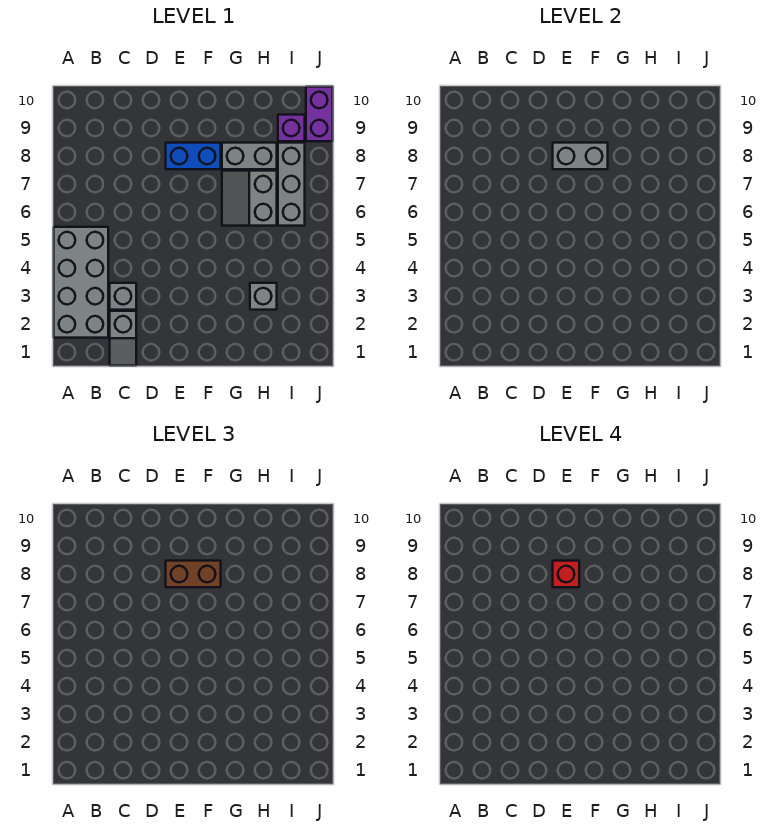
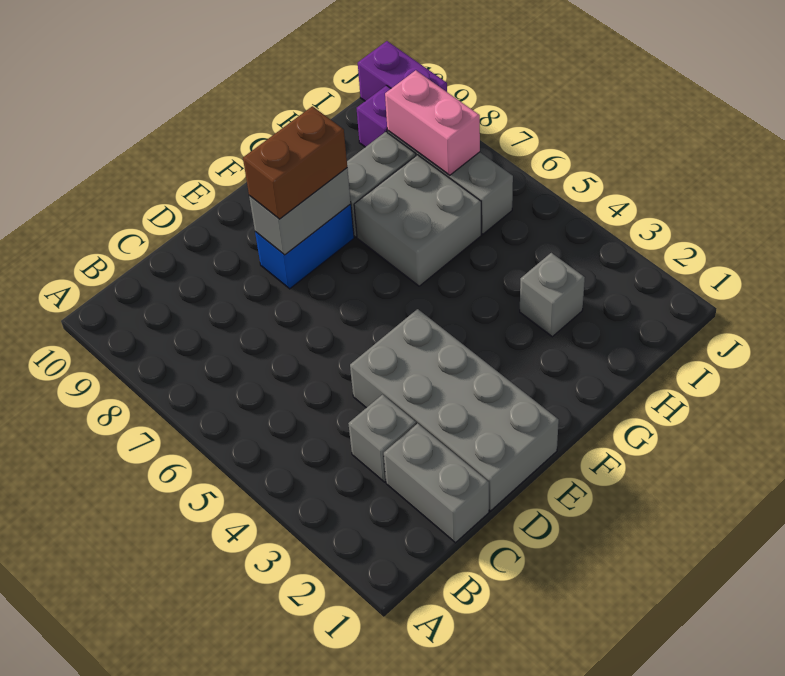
grey 2x4 brick [54,227,108,338] -> grey 2x4 brick moved to [350,309,559,511]
grey 1x2 slope [110,311,136,366] -> grey 1x2 brick [384,423,489,543]
red 1x1 brick [553,561,579,587] -> none
grey 2x2 slope [222,171,277,226] -> grey 2x2 brick [354,155,481,286]
none -> pink 1x2 brick [385,70,480,175]

